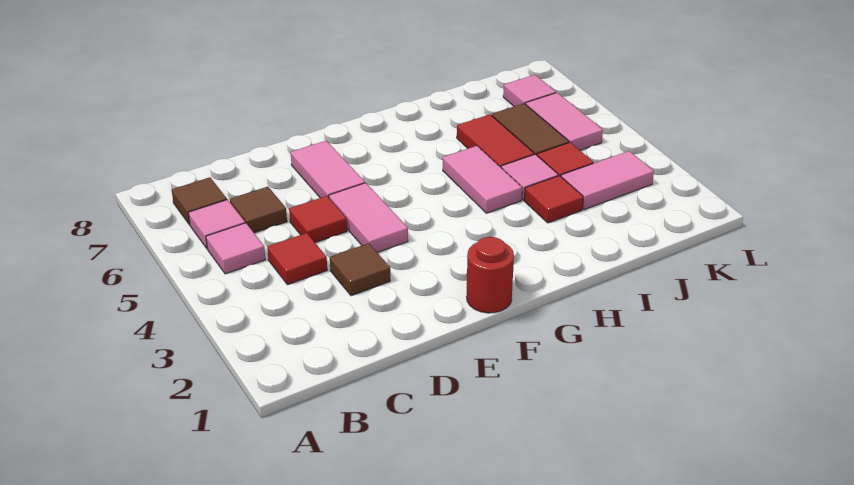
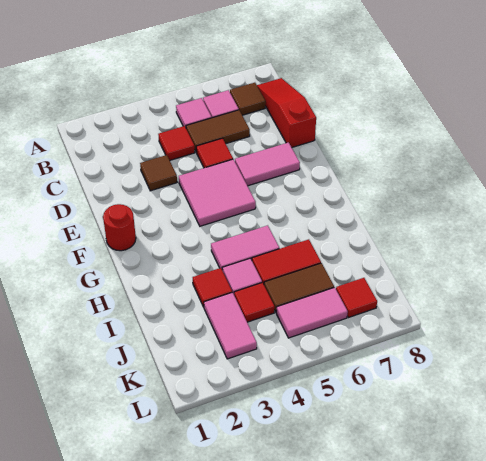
none -> red 1x3 slope [257,78,316,147]
brown 1x1 tile [230,187,287,233] -> brown 1x2 tile [186,110,250,153]
pink 1x2 tile [329,183,408,253] -> pink 2x2 tile [179,159,256,226]
pink 1x1 tile [503,75,556,106] -> red 1x1 tile [336,278,377,318]

